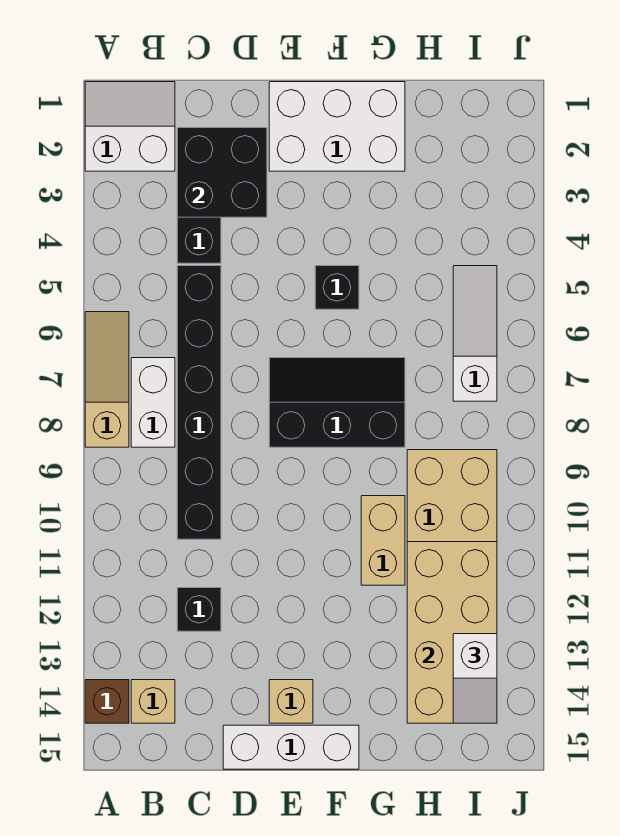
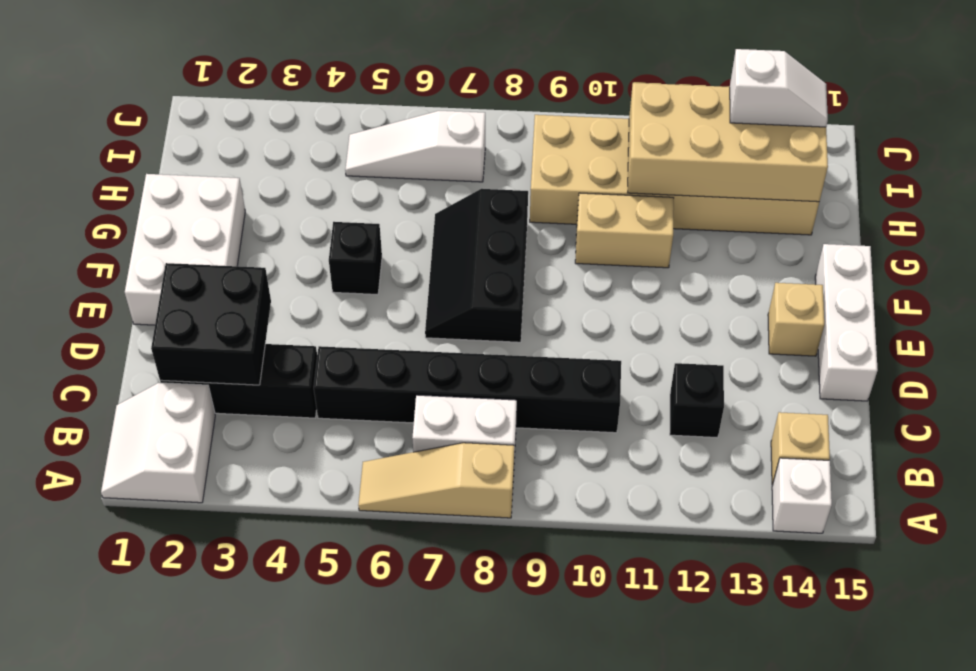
brown 1x1 brick [85,680,129,723] -> white 1x1 brick [772,458,832,533]

